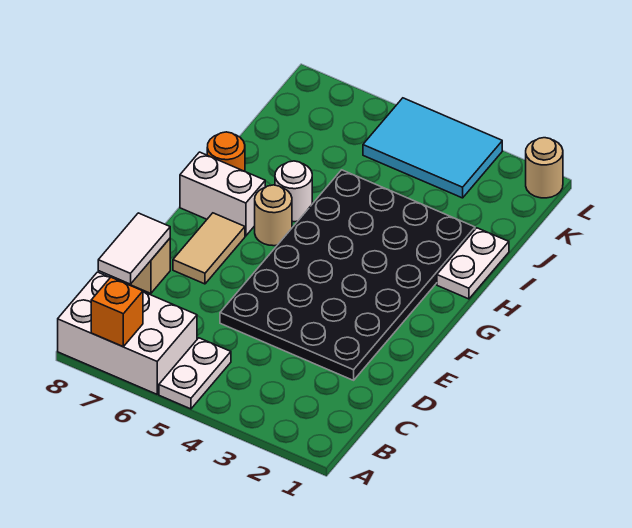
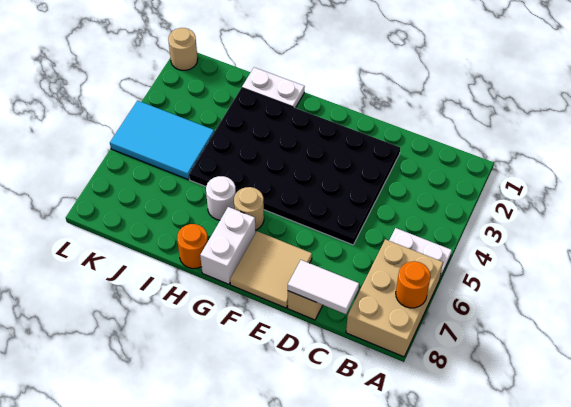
white 2x3 brick [58,272,197,394] -> tan 2x3 brick [346,239,443,357]
orange 1x1 brick [91,277,143,347] -> orange 1x1 round brick [396,261,431,308]
tan 1x2 tile [173,213,245,284] -> tan 2x2 tile [230,231,312,308]
cyan 2x3 tile [363,98,502,198] -> cyan 2x3 tile turned to [110,101,214,179]

